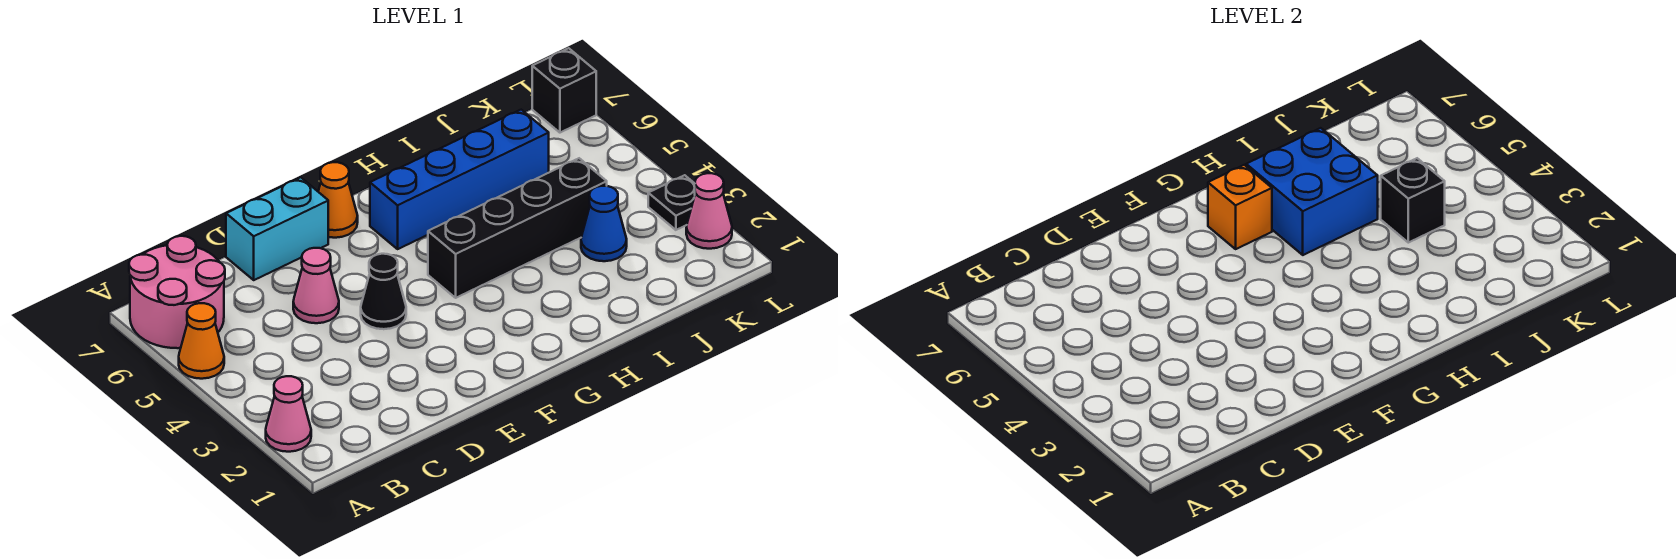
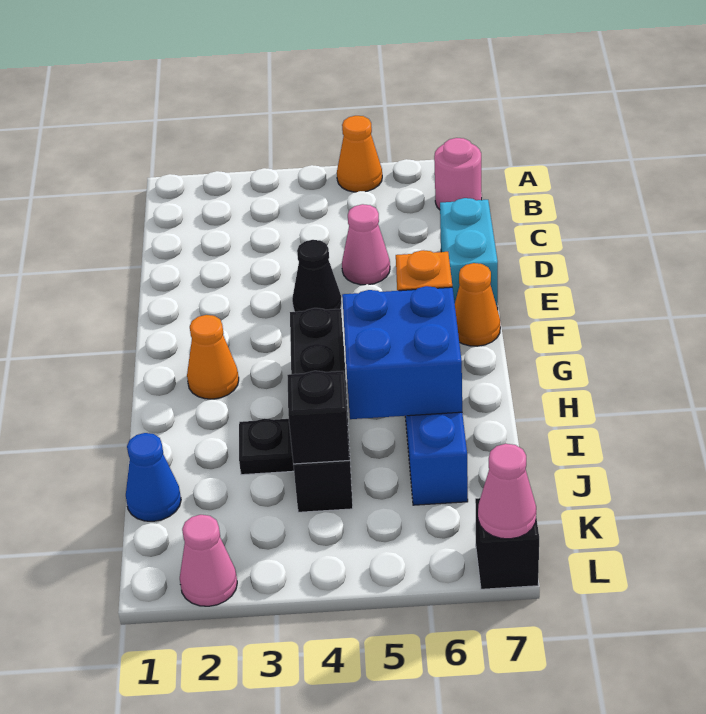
pink 1x1 cone [266,376,311,452] -> pink 1x1 cone moved to [478,444,536,539]
pink 2x2 round brick [129,236,225,348] -> pink 1x1 round brick [434,138,482,210]
none -> orange 1x1 cone [187,315,239,399]
blue 1x1 cone [581,186,627,261] -> blue 1x1 cone moved to [126,433,181,521]
black 1x1 plate [648,175,695,230] -> black 1x1 plate moved to [239,418,294,475]

